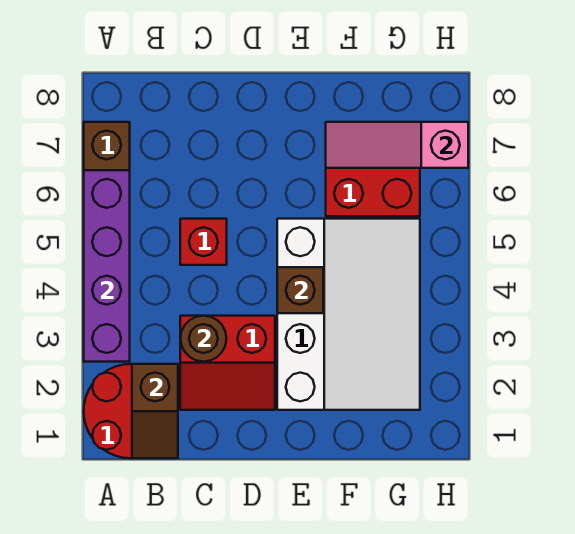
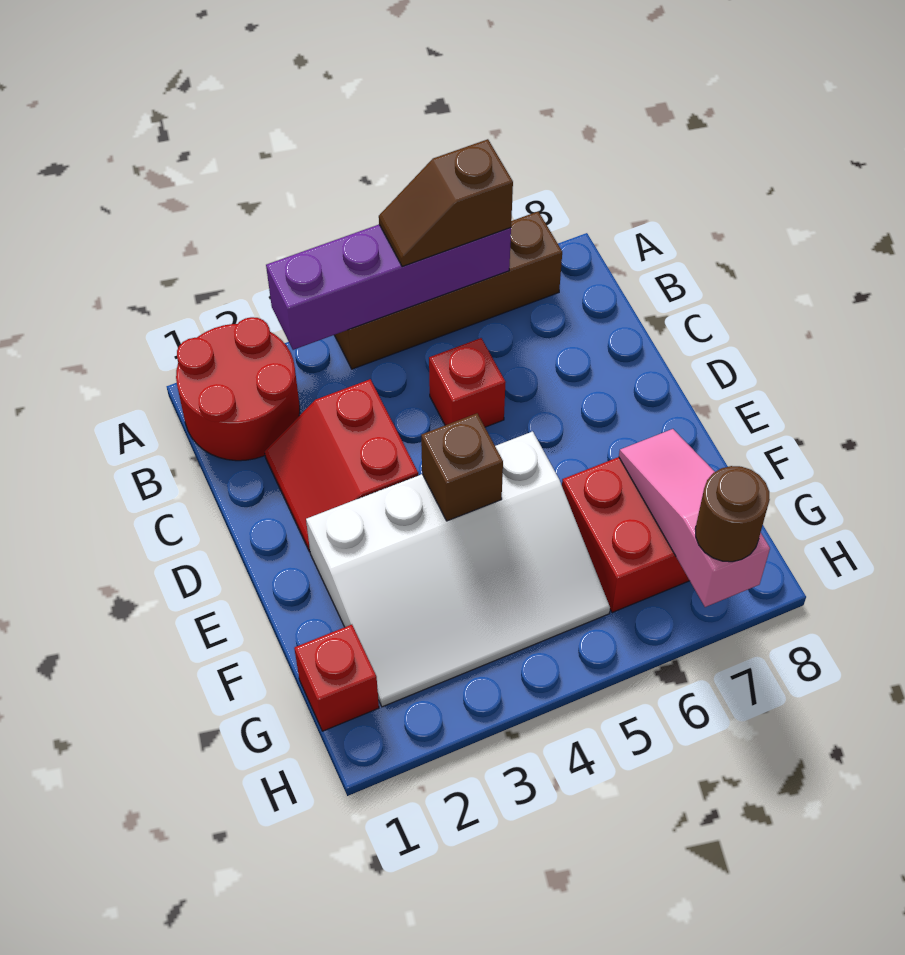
brown 1x2 slope [132,364,178,458] -> brown 1x2 slope moved to [379,139,513,267]
brown 1x1 round brick [180,316,226,362] -> brown 1x1 round brick moved to [695,466,770,562]
none -> red 1x1 brick [294,625,379,731]

